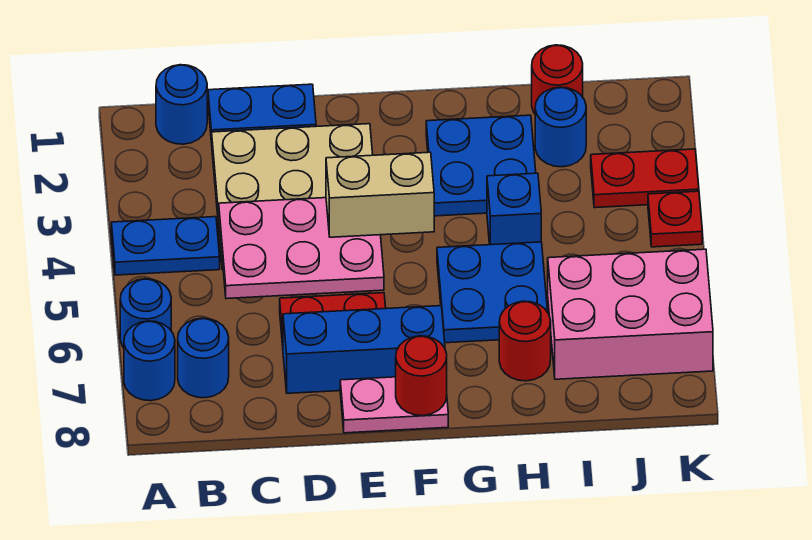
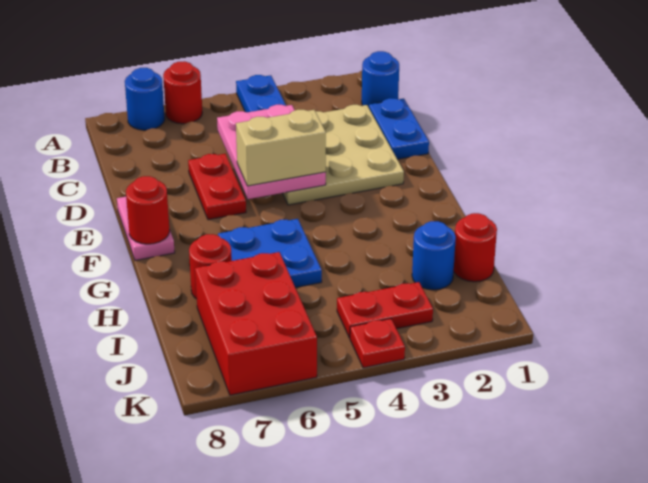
blue 1x1 round brick [120,279,171,348] -> red 1x1 round brick [163,61,202,124]
blue 1x1 round brick [178,318,229,398] -> none
blue 1x3 brick [283,306,445,393] -> none
tan 1x2 brick [326,152,434,237] -> tan 1x2 brick turned to [236,110,326,186]
blue 2x2 plate [426,115,536,216] -> none
blue 1x1 brick [487,173,541,245] -> none
pink 2x3 brick [548,249,713,379] -> red 2x3 brick [195,252,317,395]
red 1x2 plate [591,149,699,208] -> red 1x2 plate turned to [337,282,433,338]

